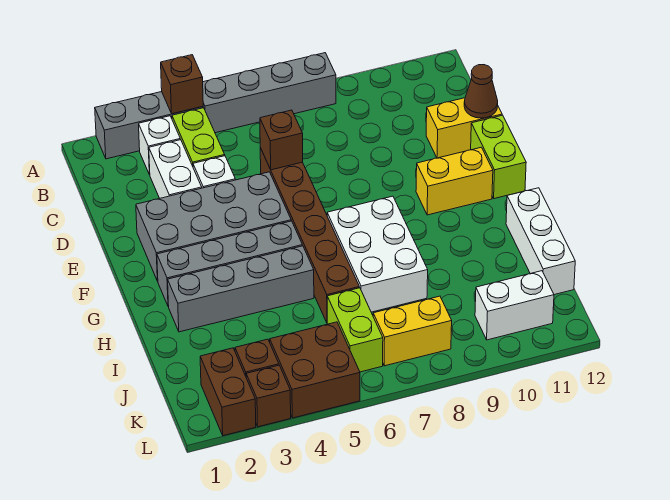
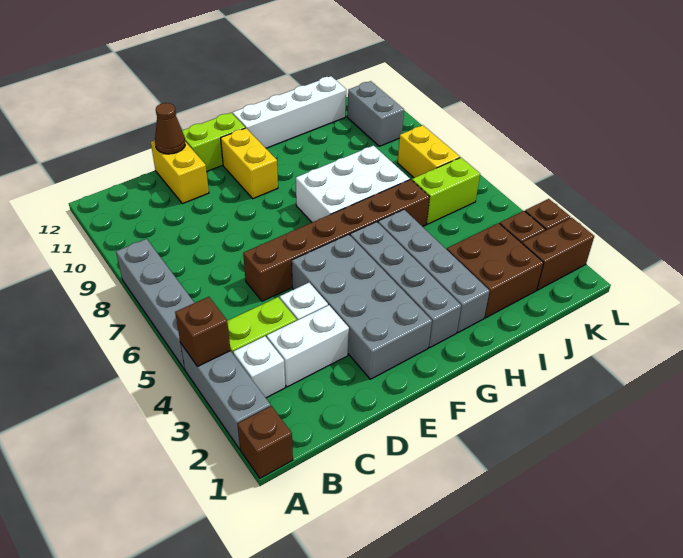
brown 1x1 brick [260,110,303,170] -> brown 1x1 brick moved to [238,406,293,478]
white 1x3 brick [506,188,575,295] -> white 1x4 brick [233,76,346,148]
brown 2x2 brick [270,322,360,418] -> brown 2x2 brick moved to [447,223,543,318]
white 1x2 brick [475,271,554,340] -> grey 1x2 brick [348,81,404,146]

